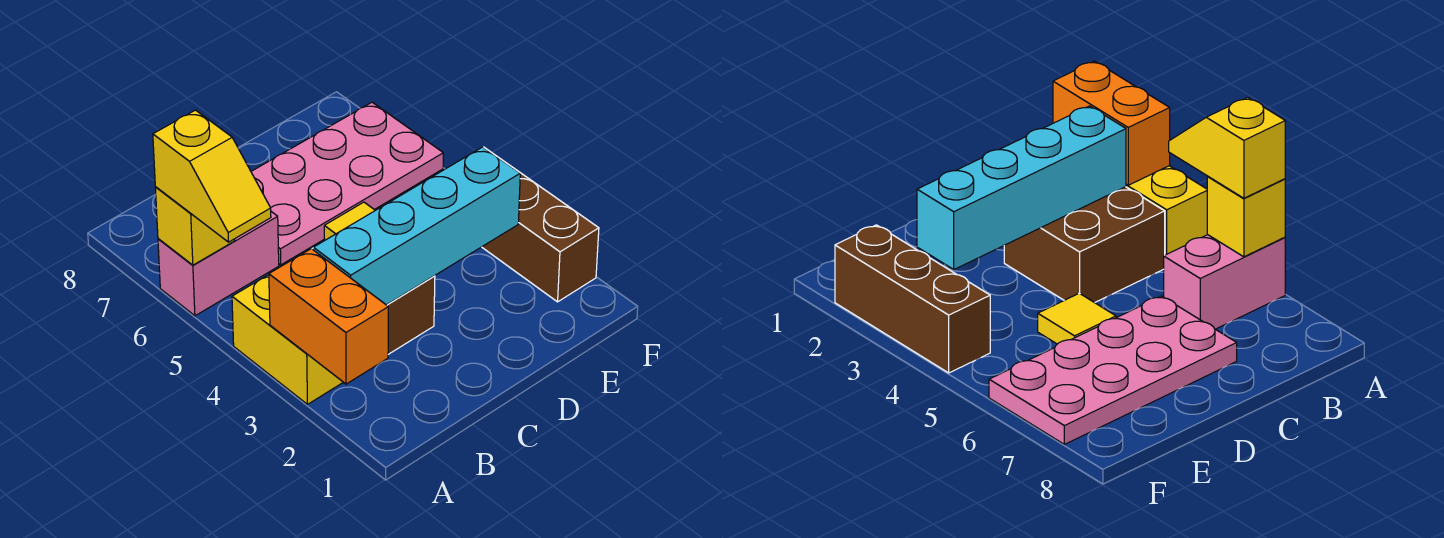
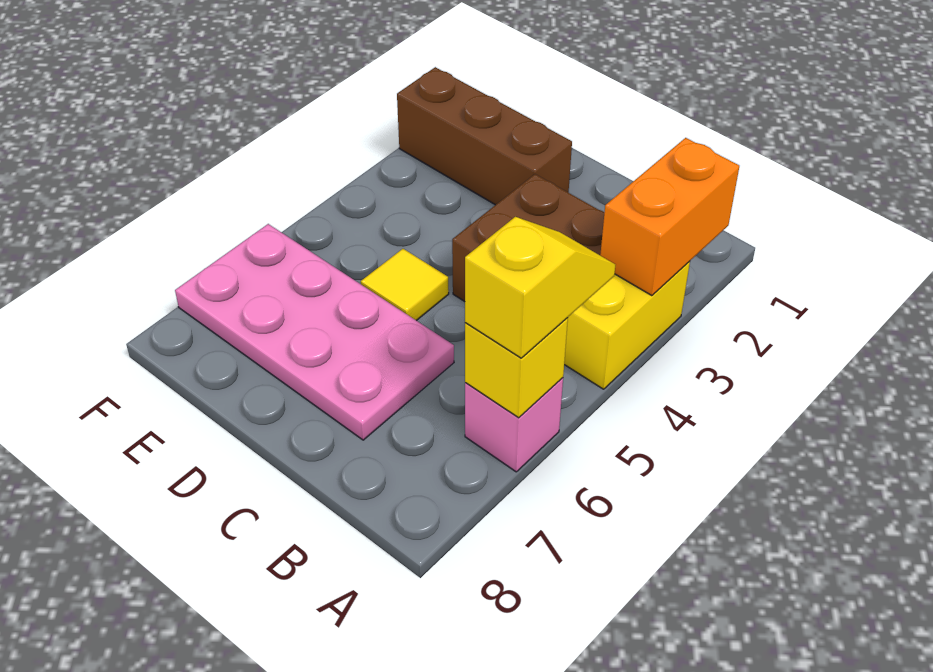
pink 1x2 brick [158,212,279,316] -> pink 1x1 brick [465,378,563,472]
cyan 1x4 brick [313,147,520,305] -> none
brown 1x3 brick [482,148,599,302] -> brown 1x3 brick turned to [397,67,572,205]

